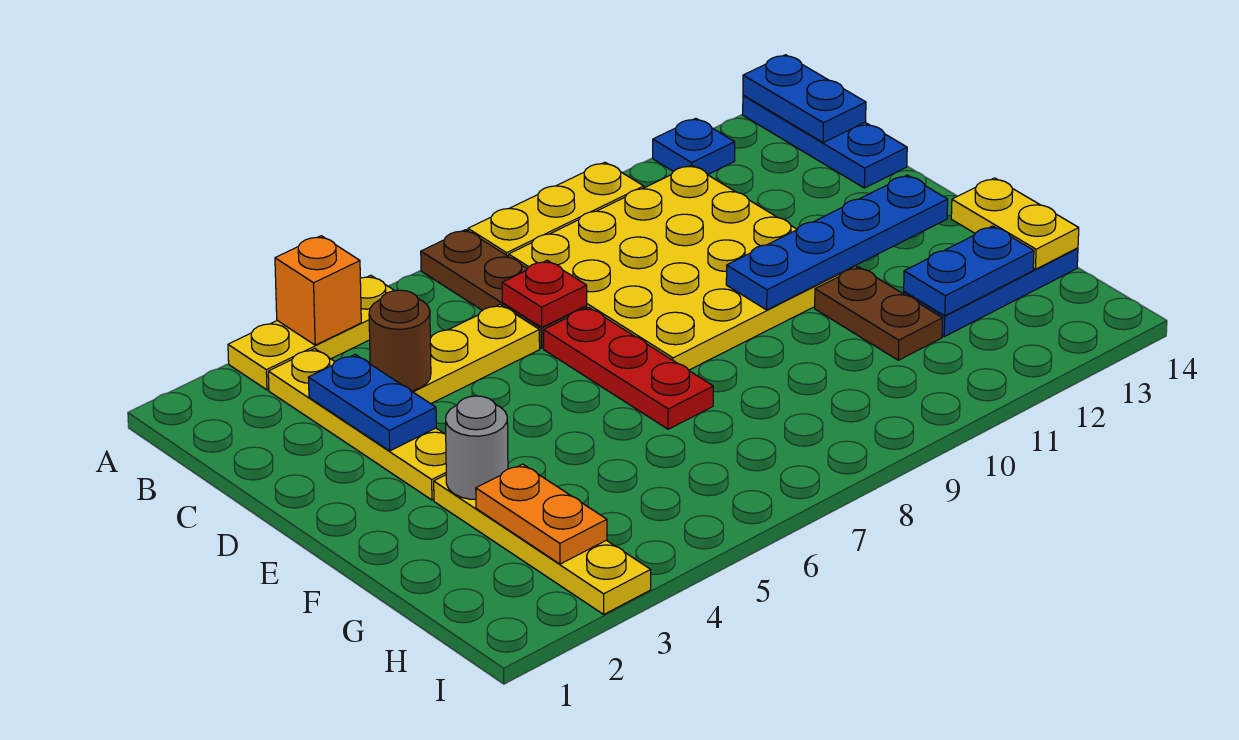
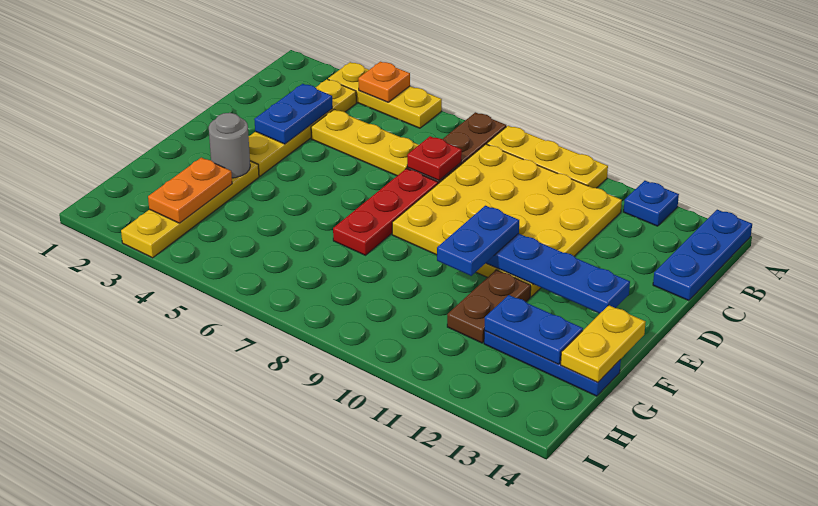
orange 1x1 brick [275,236,361,345] -> orange 1x1 plate [358,62,410,102]
blue 1x2 plate [743,55,866,143] -> blue 1x2 plate moved to [437,206,519,276]
brown 1x1 round brick [369,290,431,391] -> none

